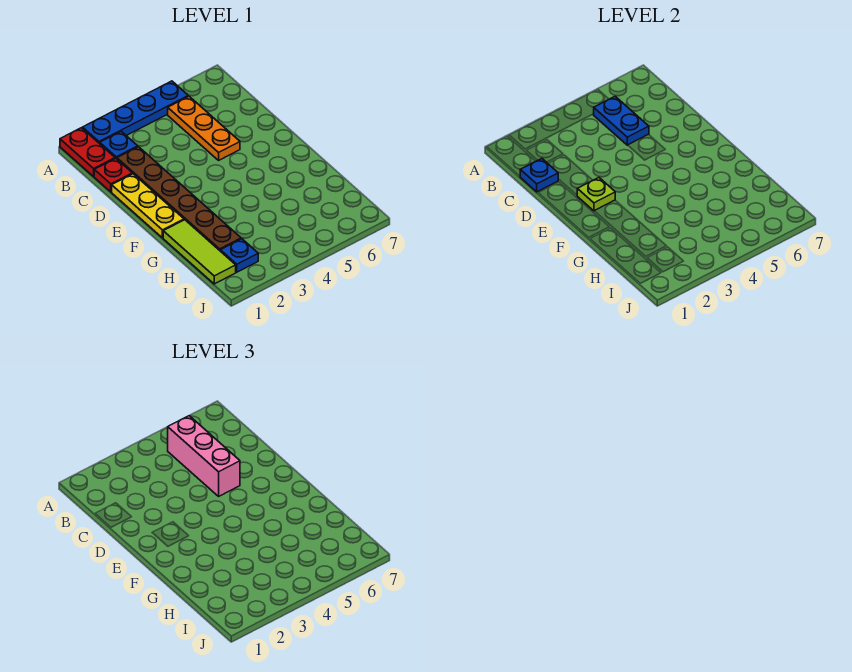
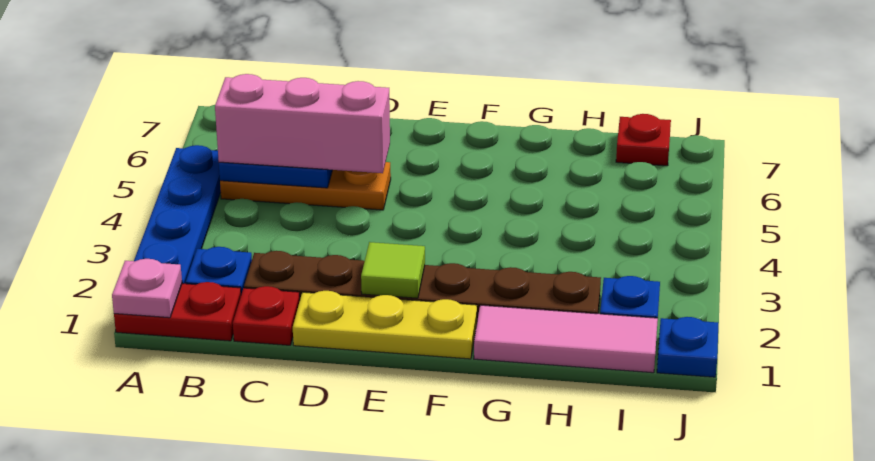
none -> pink 1x1 plate [112,259,182,318]
blue 1x1 plate [520,159,558,192] -> blue 1x1 plate moved to [657,317,718,377]
lime 1x1 plate [577,178,615,211] -> lime 1x1 tile [361,242,425,298]
lime 1x3 tile [163,220,236,284] -> pink 1x3 tile [474,305,658,373]
none -> red 1x1 plate [616,114,671,166]

